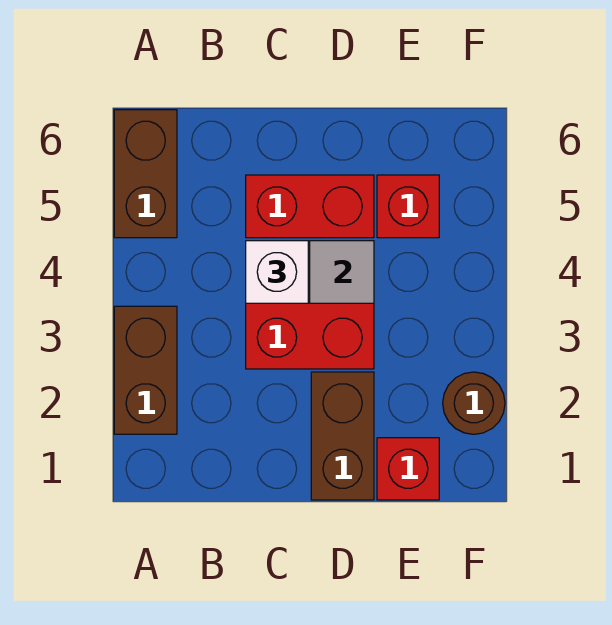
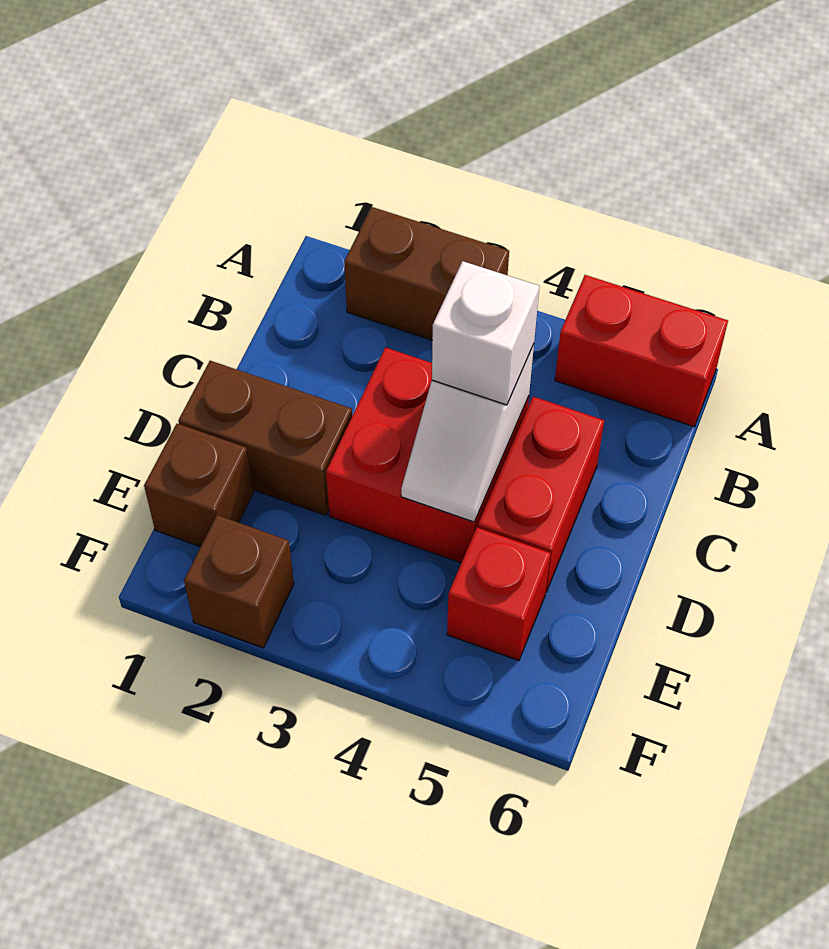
brown 1x2 brick [114,110,177,238] -> red 1x2 brick [555,275,728,427]
red 1x1 brick [377,438,439,500] -> brown 1x1 brick [144,424,253,547]
brown 1x1 round brick [443,372,505,434] -> brown 1x1 brick [184,515,294,648]

